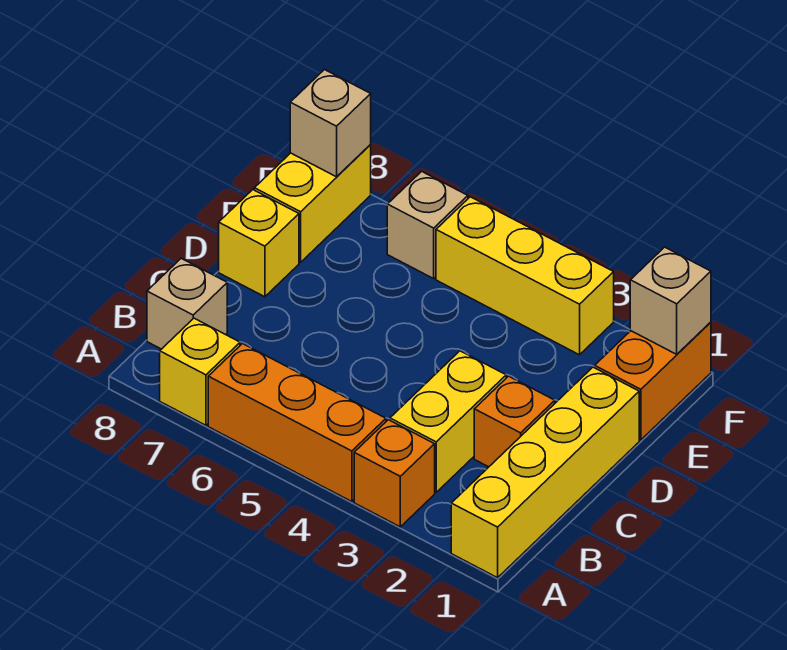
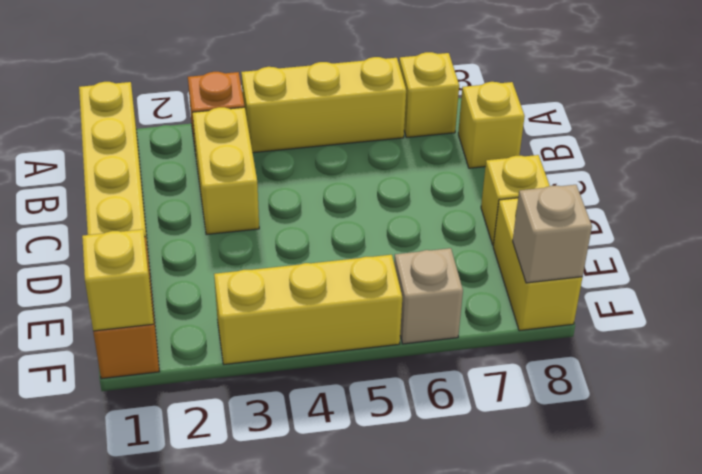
orange 1x3 brick [208,344,386,502] -> yellow 1x3 brick [241,57,406,153]
tan 1x1 brick [147,258,227,349] -> yellow 1x1 brick [458,82,525,168]
orange 1x1 brick [474,376,555,467] -> none
tan 1x1 brick [630,247,711,354] -> yellow 1x1 brick [82,229,154,331]

